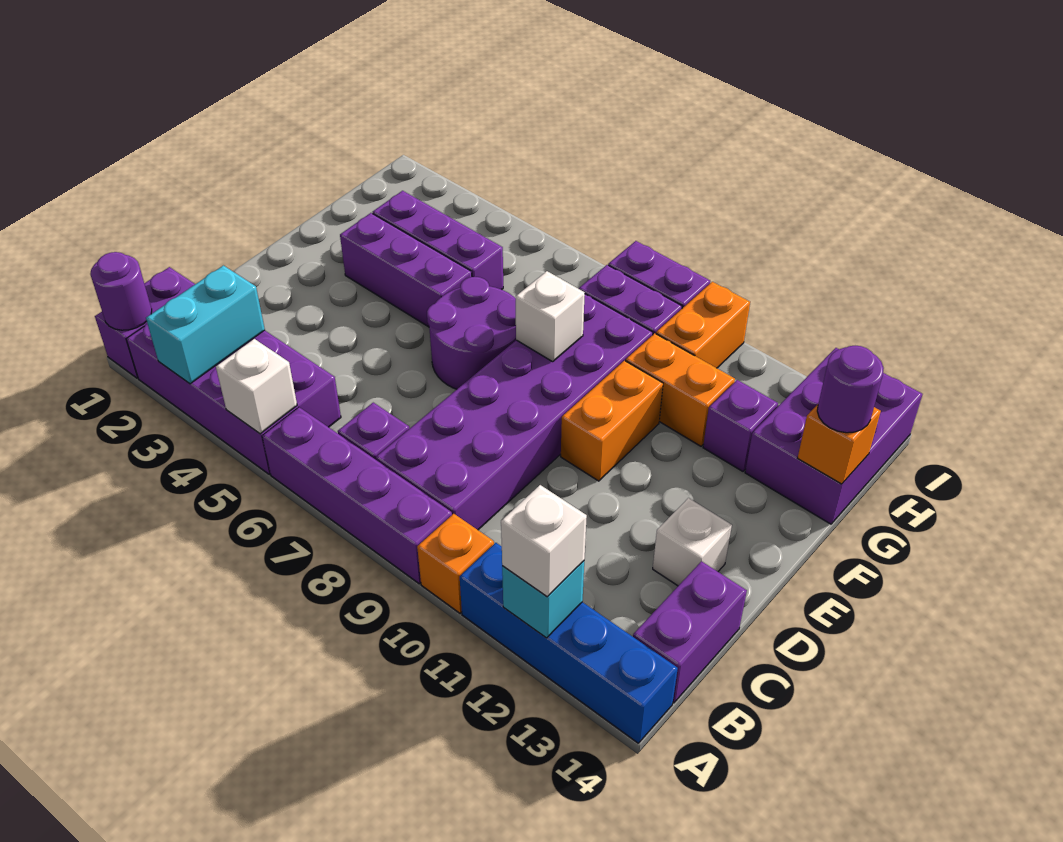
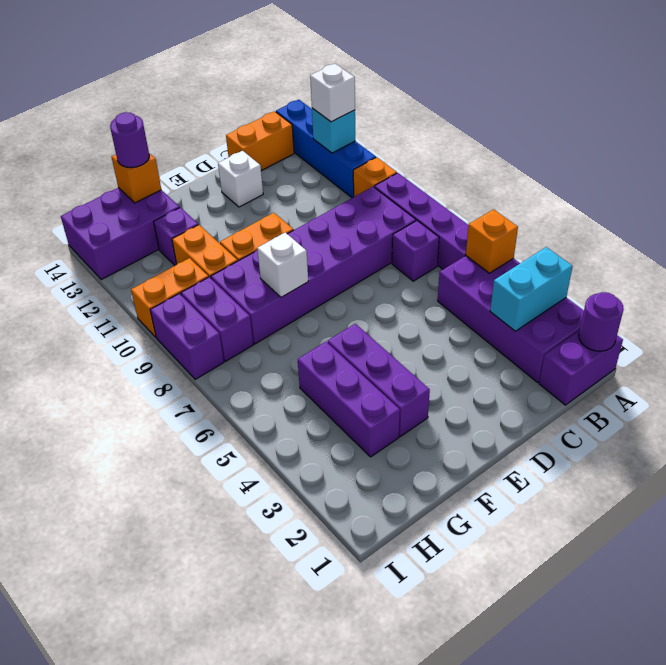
white 1x1 brick [216,339,297,434] -> orange 1x1 brick [466,209,518,273]
purple 1x2 brick [633,561,747,703] -> orange 1x2 brick [226,111,294,171]
purple 2x2 round brick [427,277,516,389] -> none

